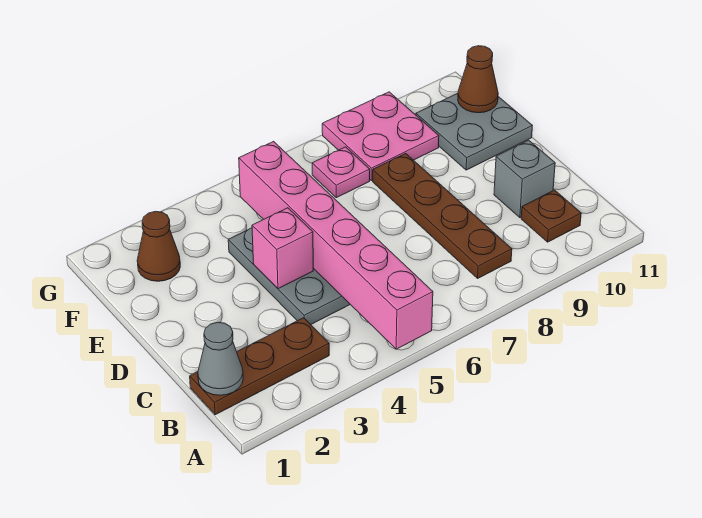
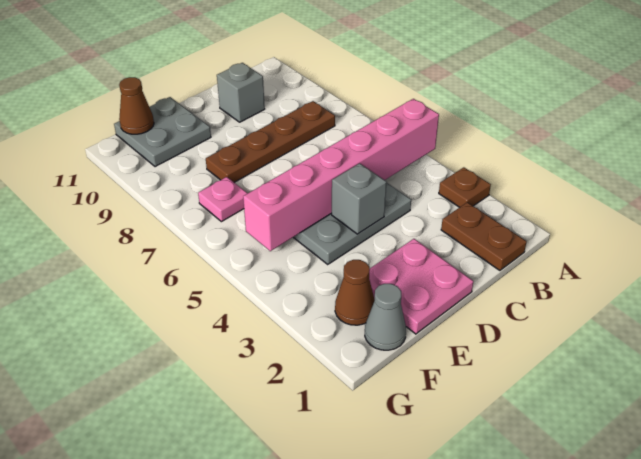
brown 1x3 plate [190,318,329,415] -> brown 1x2 plate [441,202,527,270]
grey 1x1 cone [198,322,243,395] -> grey 1x1 cone moved to [365,284,406,350]
brown 1x1 plate [521,190,581,242] -> brown 1x1 plate moved to [439,167,491,207]
pink 1x1 brick [252,208,313,289] -> grey 1x1 brick [332,163,387,234]
pink 2x2 plate [322,92,439,181] -> pink 2x2 plate moved to [369,239,474,334]

